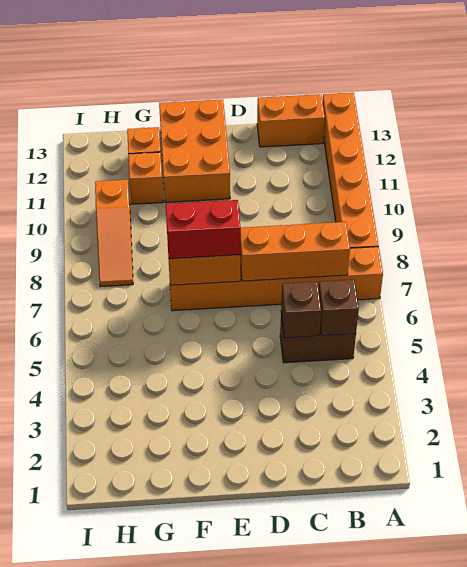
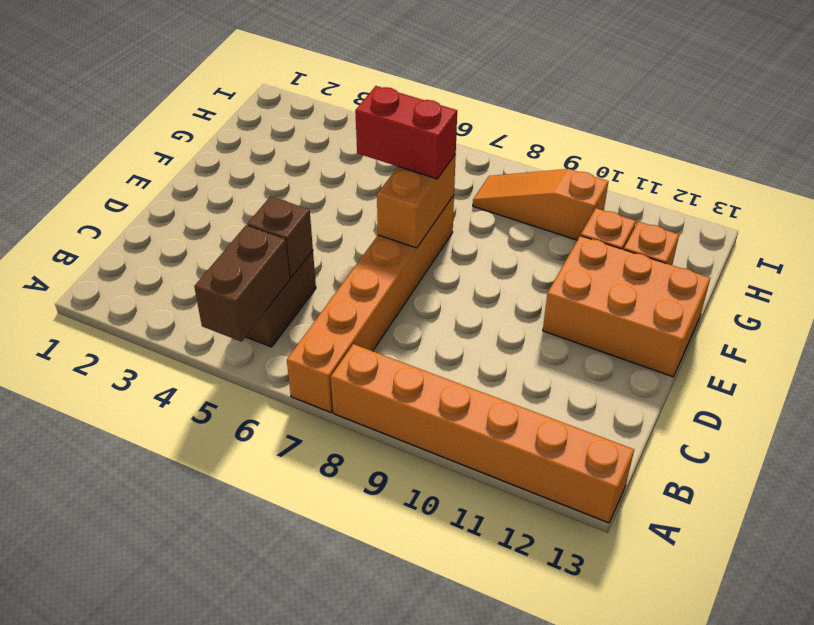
brown 1x1 brick [319,279,359,336] -> brown 1x2 brick [194,225,290,342]
orange 1x3 brick [240,222,350,281] -> none
orange 1x2 brick [257,94,325,147] -> none
red 1x2 brick [166,200,241,259] -> red 1x2 brick turned to [355,86,457,179]

